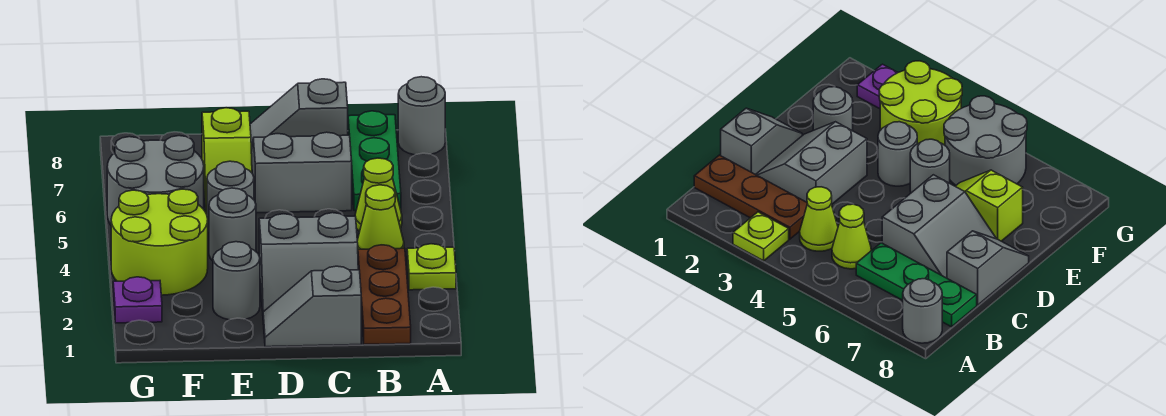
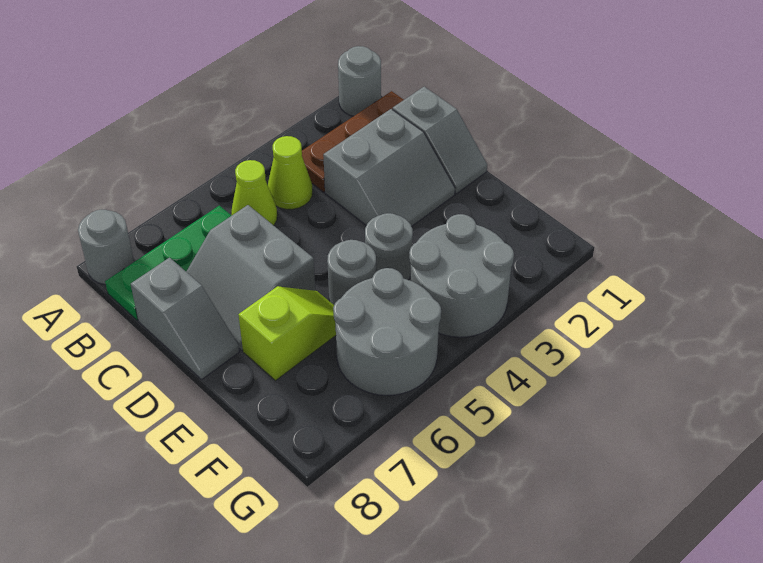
lime 1x1 plate [407,244,456,290] -> none
grey 2x2 slope [259,213,358,312] -> grey 2x2 slope turned to [323,109,455,226]
grey 1x1 round brick [213,242,260,320] -> grey 1x1 round brick moved to [338,46,381,116]
lime 2x2 round brick [111,189,208,295] -> grey 2x2 round brick [409,214,514,337]
purple 1x1 plate [113,277,162,323] -> none

